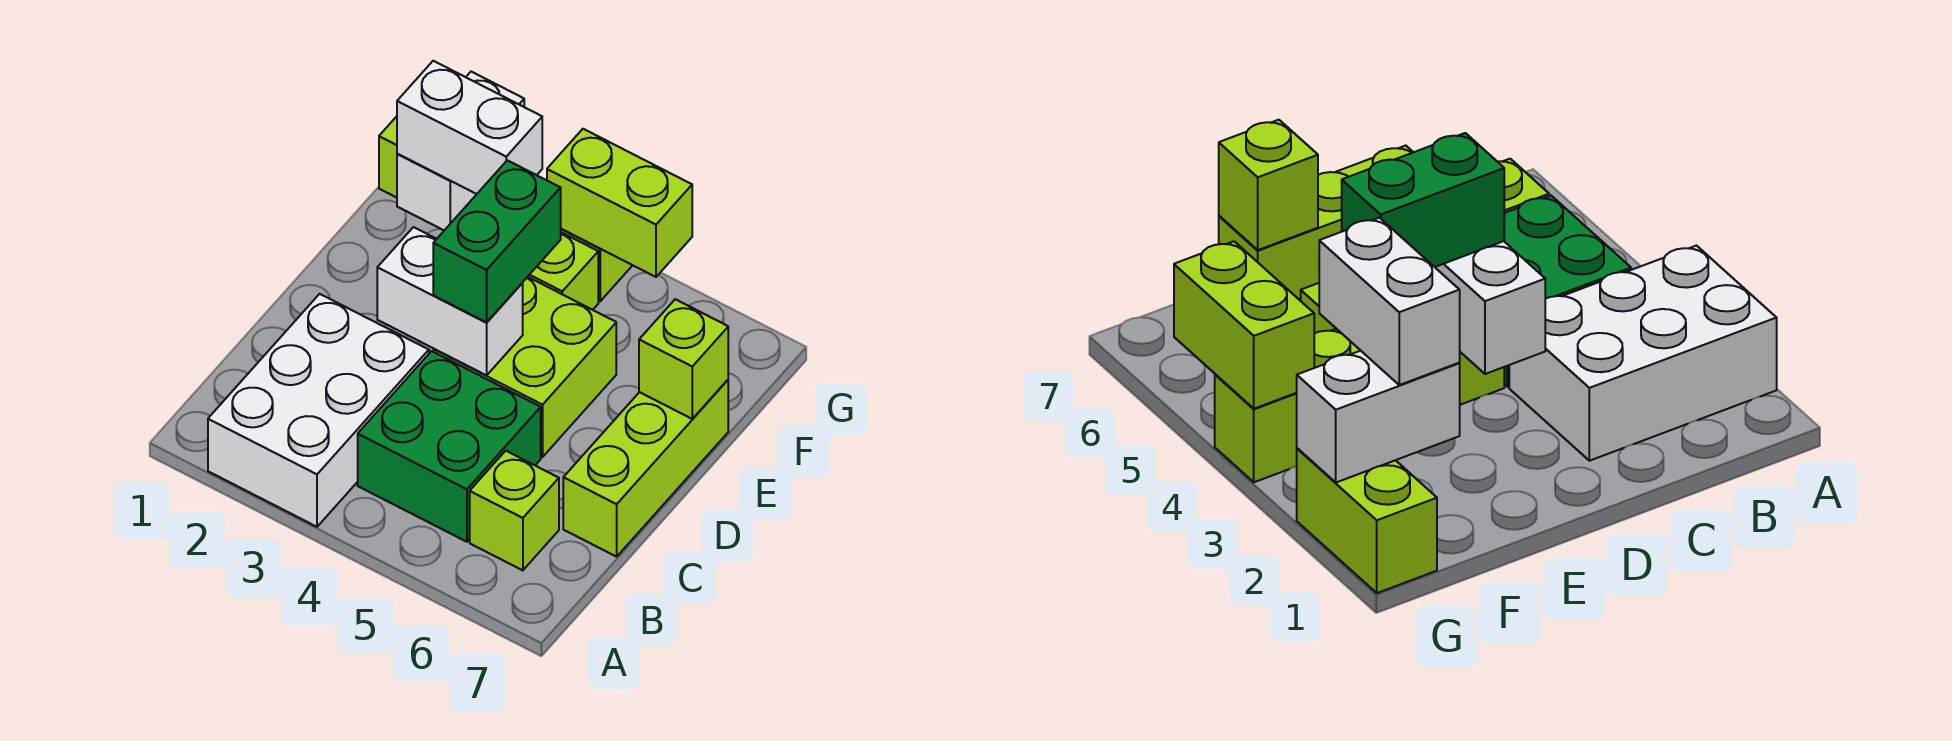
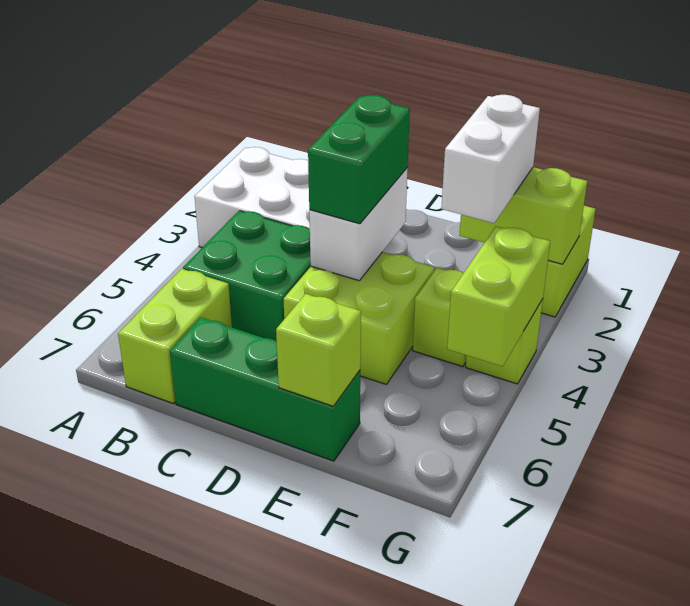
lime 1x1 brick [470,451,559,570] -> lime 1x2 brick [118,269,232,404]
lime 1x3 brick [563,380,728,557] -> green 1x3 brick [170,317,360,461]
green 1x2 brick [433,160,561,322] -> green 1x2 brick turned to [308,95,410,224]
white 1x2 brick [397,72,524,230] -> lime 1x2 brick [459,167,587,264]

